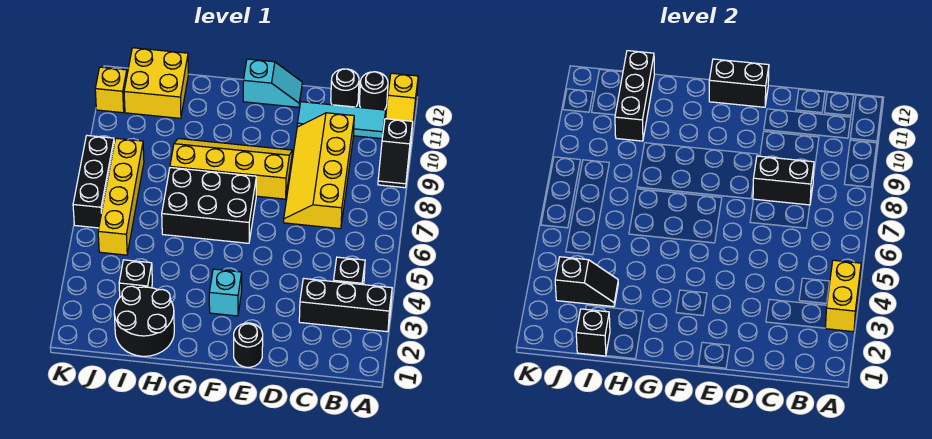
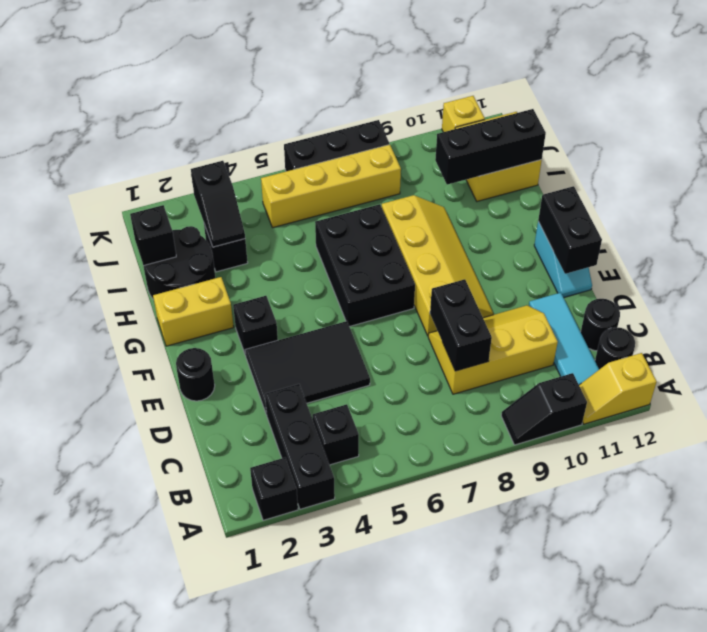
none -> black 1x1 brick [250,458,298,520]
yellow 1x2 brick [825,260,861,332] -> yellow 1x2 brick moved to [153,277,234,346]
yellow 2x4 slope [284,113,354,229] -> yellow 2x3 slope [428,305,558,394]
none -> black 2x3 tile [245,321,370,415]
cyan 1x1 brick [209,269,242,316] -> black 1x1 brick [233,296,278,355]

